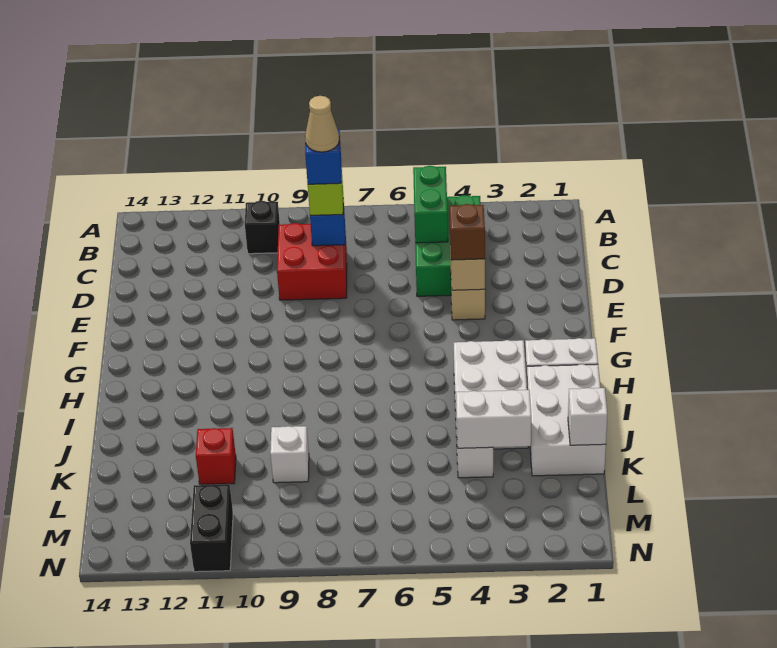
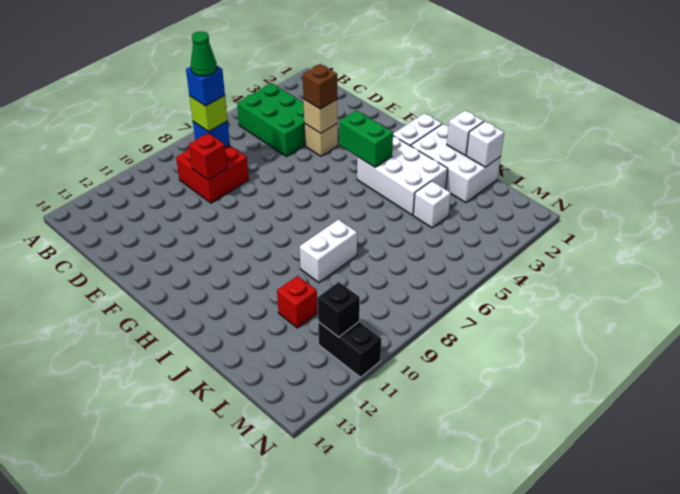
green 1x2 brick [413,166,448,243] -> green 1x2 brick moved to [339,110,393,167]
black 1x1 brick [245,201,280,254] -> black 1x1 brick moved to [318,282,360,337]
tan 1x1 cone [305,96,339,152] -> green 1x1 cone [191,32,217,76]
none -> red 1x1 brick [189,133,227,180]
white 1x2 brick [456,390,531,448] -> white 1x2 brick moved to [300,219,357,283]
white 1x1 brick [270,426,309,483] -> white 1x1 brick moved to [447,110,484,155]

